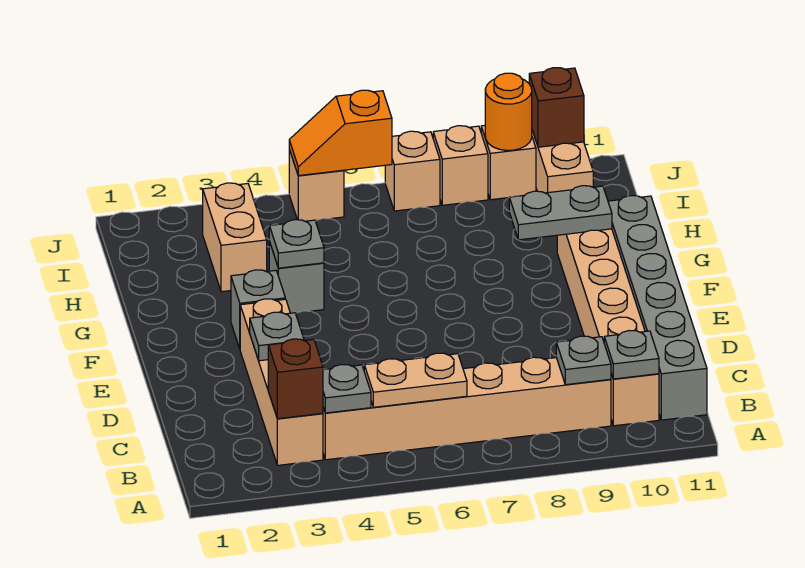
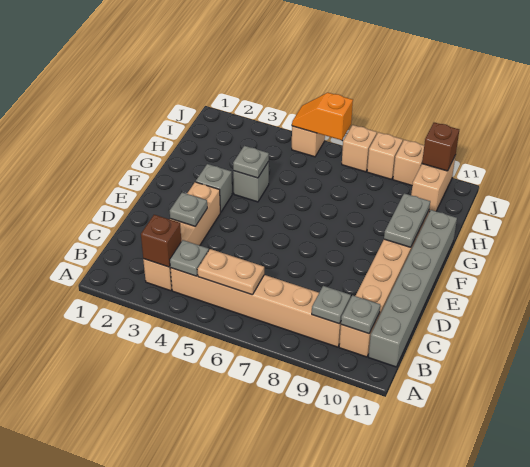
grey 1x2 plate [509,186,612,240] -> grey 1x2 plate turned to [384,193,430,247]
tan 1x2 brick [203,183,267,292] -> none
orange 1x1 round brick [485,73,532,150] -> none

